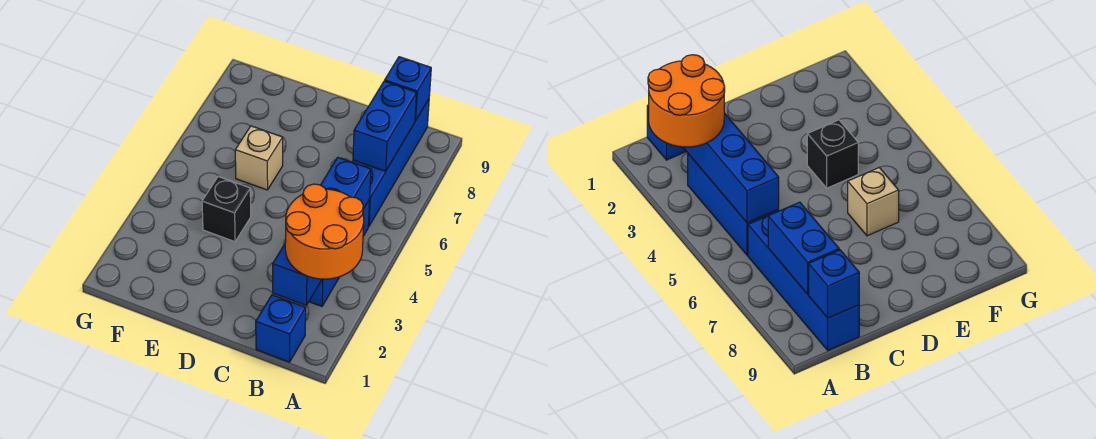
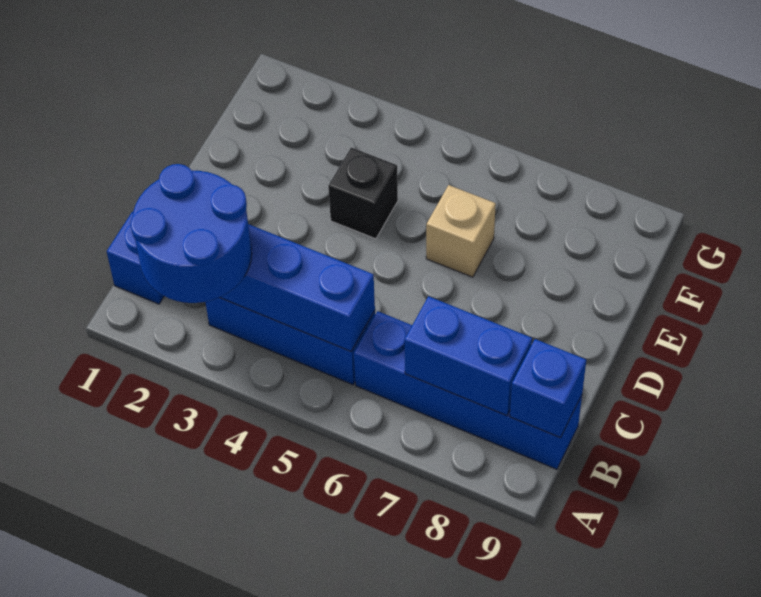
orange 2x2 round brick [285,184,364,279] -> blue 2x2 round brick [130,164,252,303]

